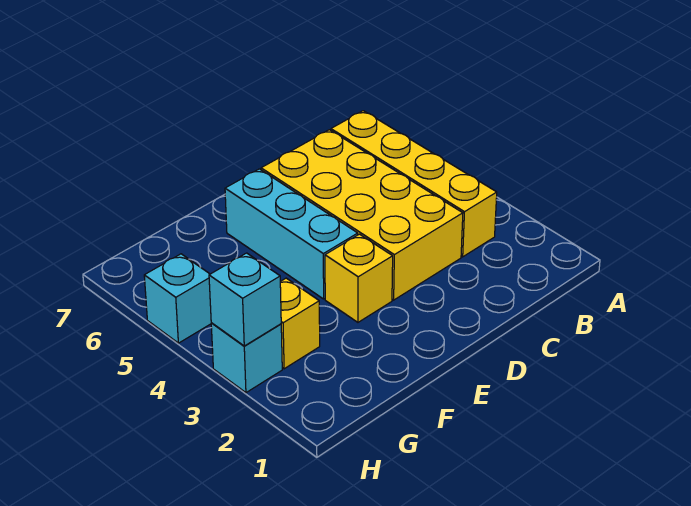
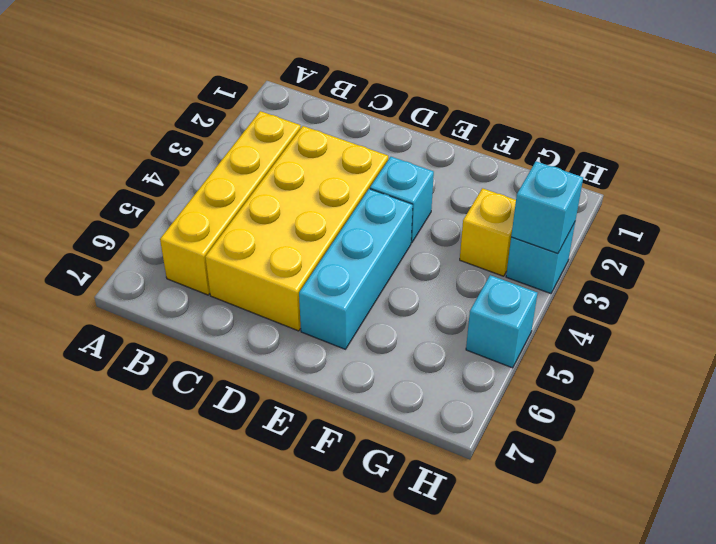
yellow 1x1 brick [325,234,393,322] -> cyan 1x1 brick [370,157,434,243]

